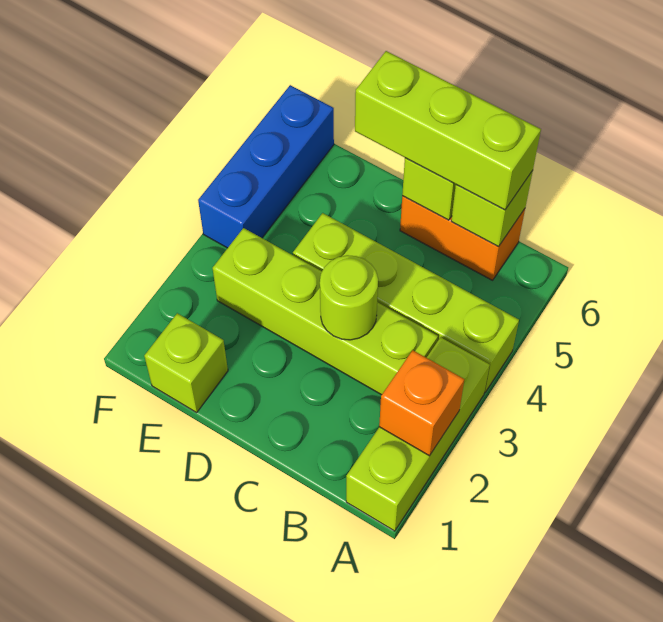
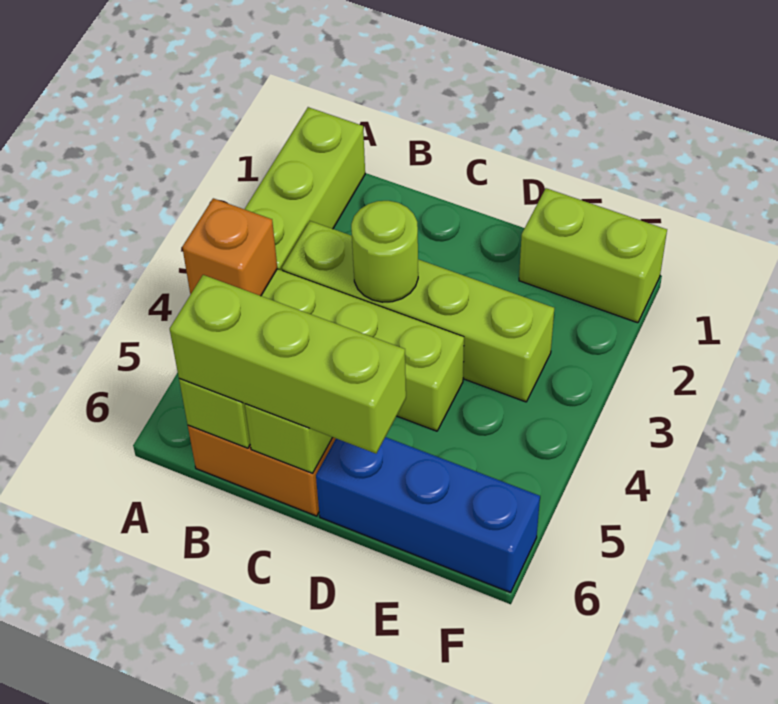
orange 1x1 brick [379,350,464,456] -> orange 1x1 brick moved to [182,198,277,296]
lime 1x1 brick [144,313,228,412] -> lime 1x2 brick [519,188,667,323]
blue 1x3 brick [198,85,334,248] -> blue 1x3 brick turned to [316,437,540,593]

